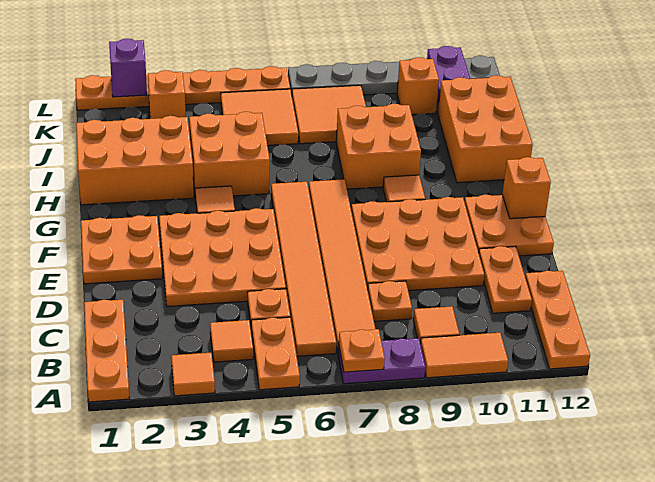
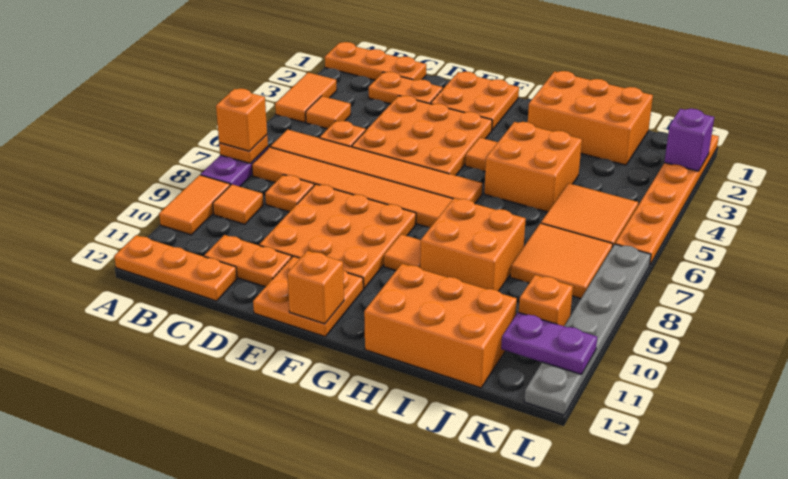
orange 1x1 tile [171,353,215,396] -> orange 1x2 tile [275,72,337,123]
orange 1x2 plate [251,317,300,390] -> orange 1x2 plate moved to [369,72,443,104]
orange 2x3 brick [76,116,194,205] -> orange 2x3 brick turned to [528,71,653,165]
orange 1x1 brick [148,70,186,119] -> orange 1x1 brick moved to [216,88,267,151]

